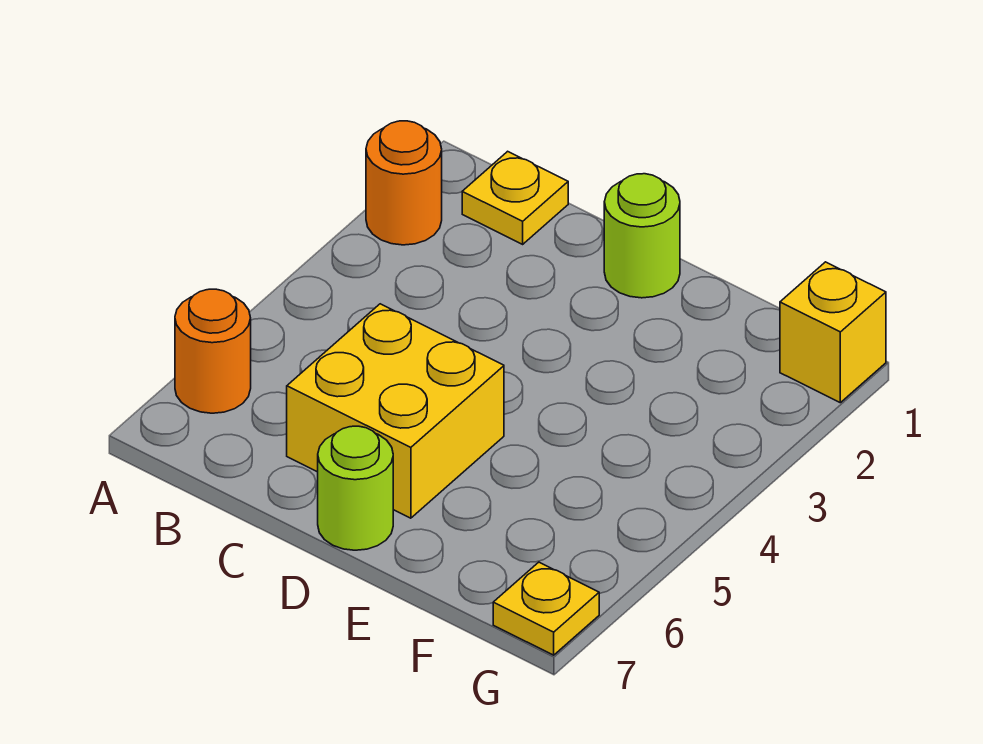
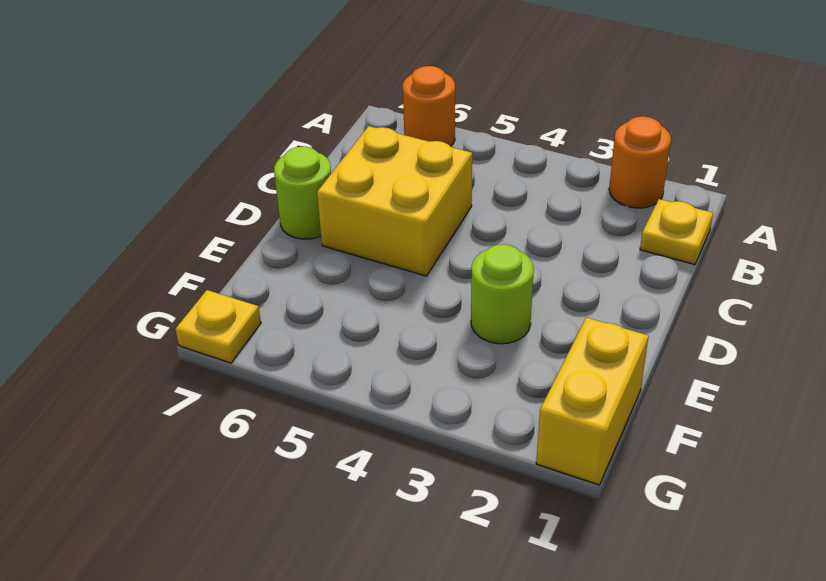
lime 1x1 round brick [604,174,680,298] -> lime 1x1 round brick moved to [471,244,534,344]
yellow 1x1 brick [780,262,886,403] -> yellow 1x2 brick [536,317,649,485]

